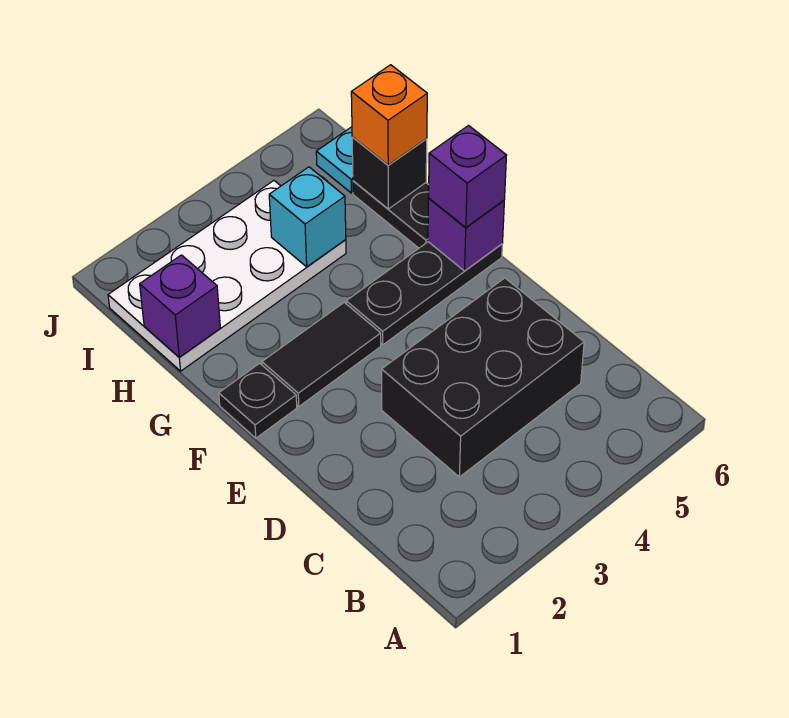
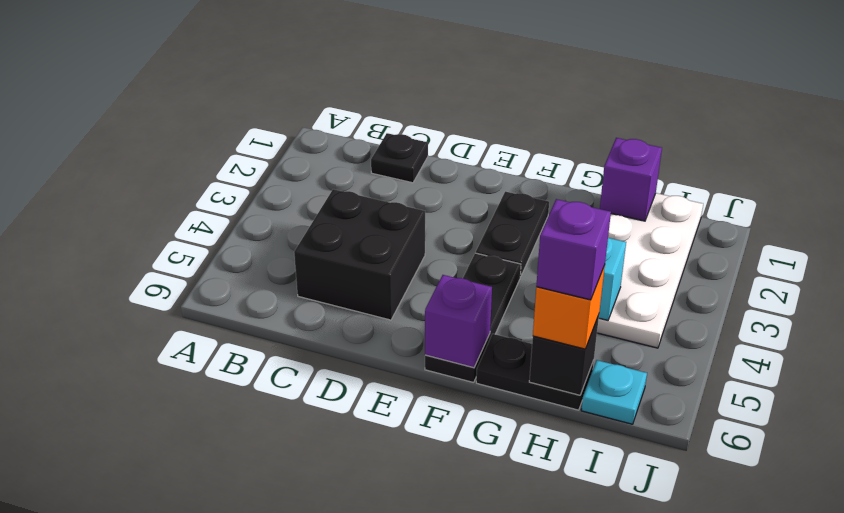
black 2x3 brick [382,278,584,477] -> black 2x2 brick [294,189,425,320]
black 1x1 plate [219,363,297,438] -> black 1x1 plate moved to [371,133,428,183]
black 1x2 tile [262,302,381,406] -> black 1x2 plate [476,191,549,277]
purple 1x1 brick [429,126,507,228] -> purple 1x1 brick moved to [536,199,611,300]

